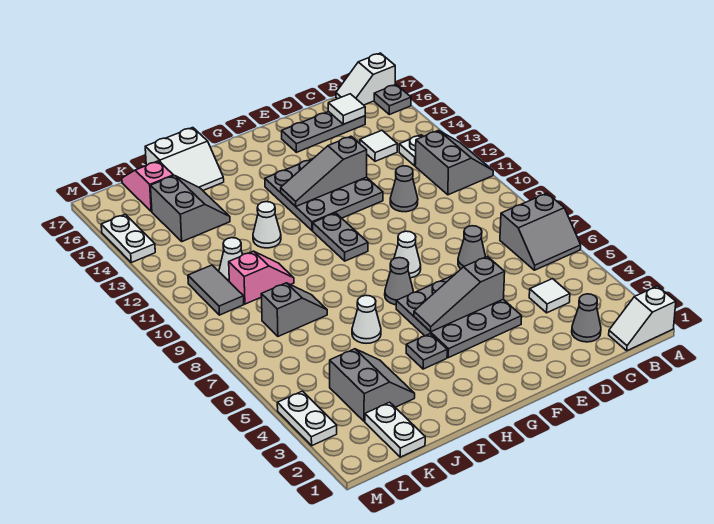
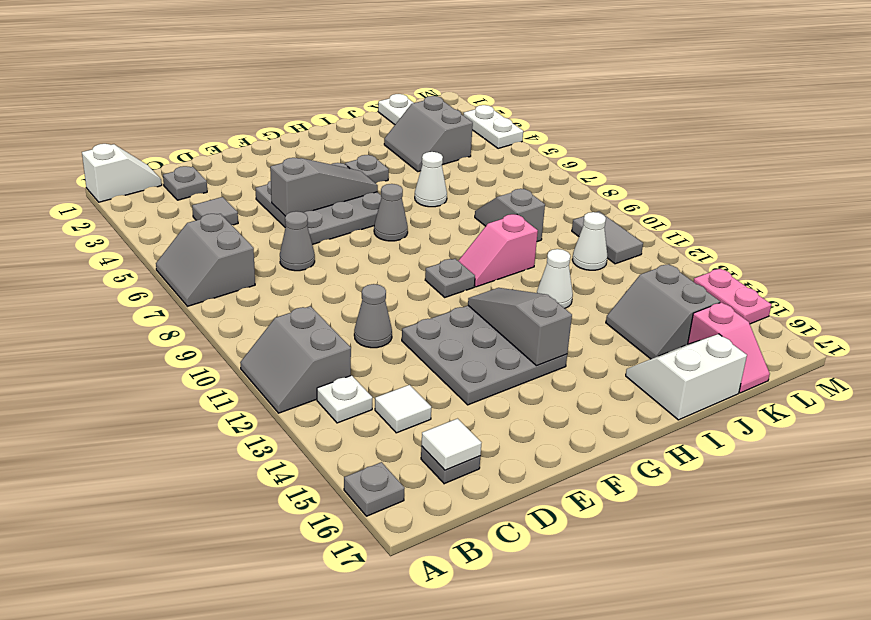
grey 2x2 slope [500,193,581,270] -> grey 2x2 slope turned to [156,214,255,306]
white 1x2 slope [336,53,395,105] -> none
grey 1x1 cone [572,294,601,342] -> grey 1x1 plate [163,166,207,200]
white 1x1 tile [529,279,570,313] -> grey 1x1 tile [192,197,238,225]
grey 1x3 plate [282,112,365,152] -> grey 1x1 plate [421,446,480,484]
grey 1x3 slope [281,136,367,206] -> grey 1x3 slope turned to [468,288,572,366]
white 1x1 cone [394,231,421,278] -> none
grey 1x2 plate [313,213,368,261] -> grey 1x1 plate [425,259,475,297]
grey 1x2 slope [261,283,327,336] -> grey 1x2 slope turned to [475,189,545,242]
pink 1x2 slope [229,251,294,304] -> pink 1x2 slope moved to [458,214,538,287]
white 1x2 plate [101,214,155,262] -> pink 1x2 plate [694,269,772,324]

